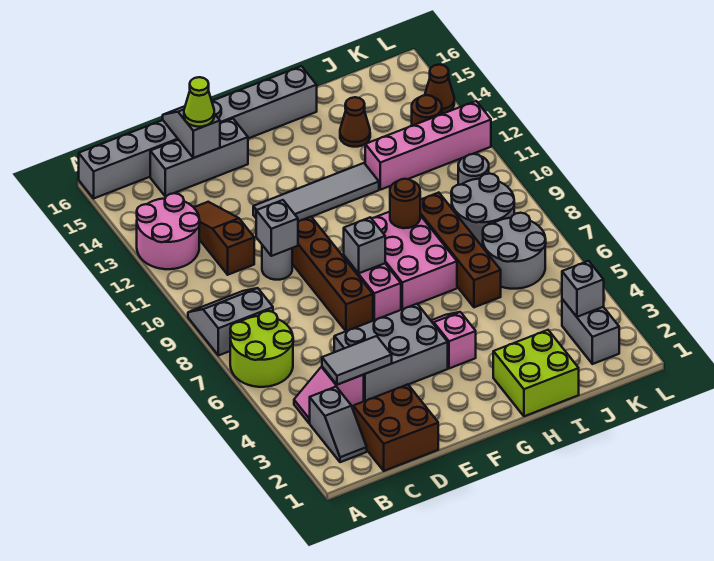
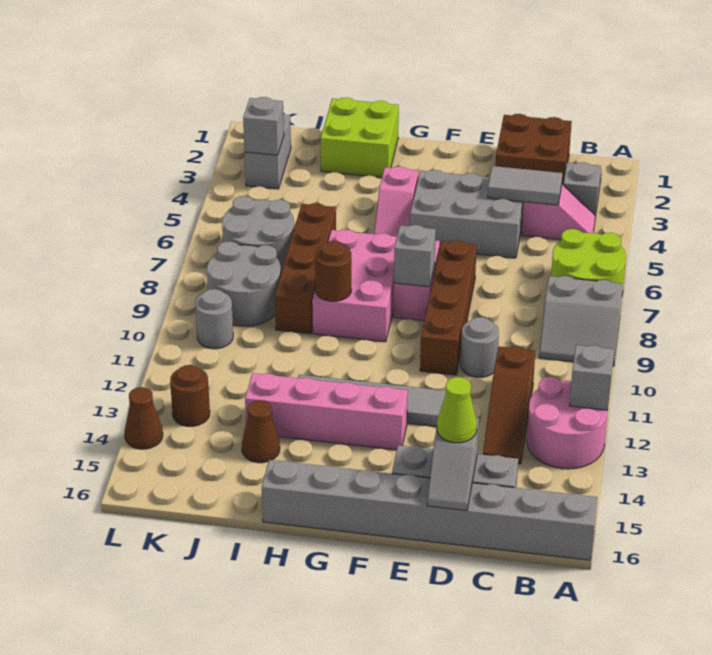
grey 1x1 brick [256,200,298,256] -> grey 1x1 brick moved to [569,345,614,410]
pink 1x4 brick [365,101,491,190] -> pink 1x4 brick moved to [245,373,408,450]

